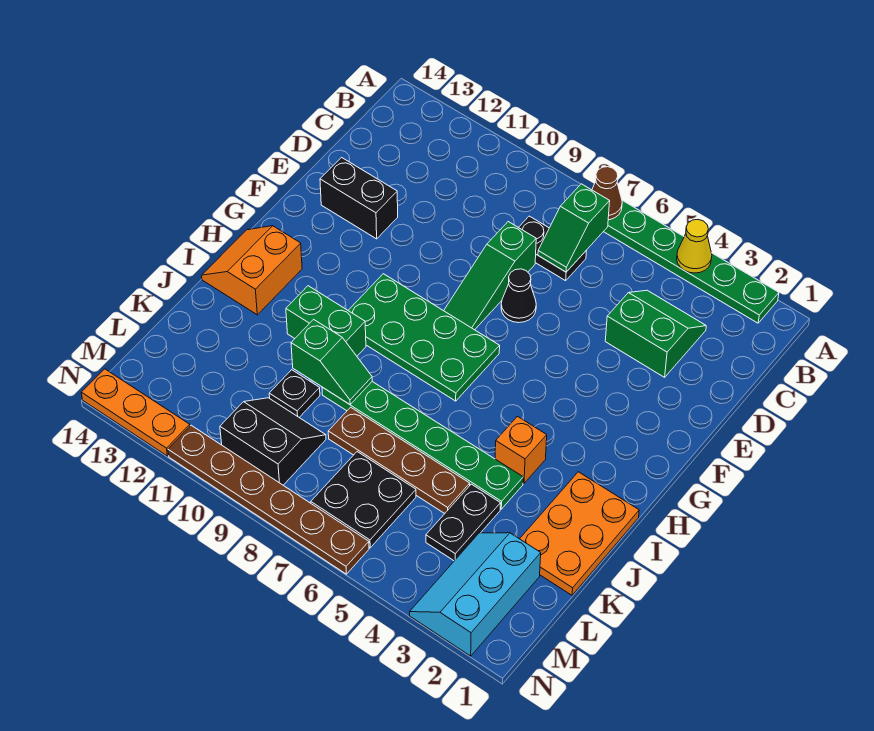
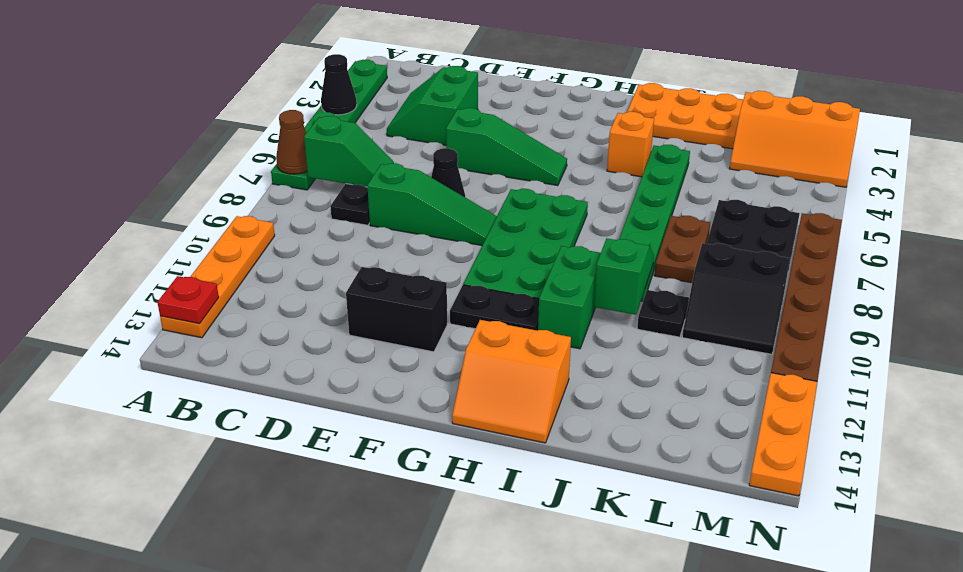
yellow 1x1 cone [677,220,712,273] -> black 1x1 cone [321,54,357,115]
none -> orange 1x4 plate [160,216,275,338]
none -> red 1x1 plate [157,276,219,324]
none -> green 1x3 slope [446,108,567,186]
black 1x2 brick [320,158,398,239] -> black 1x2 brick turned to [346,267,447,352]
black 1x2 plate [426,484,501,561] -> black 1x2 plate moved to [450,285,539,331]
brown 1x4 plate [328,407,470,514] -> brown 1x2 plate [654,216,710,283]
cyan 2x3 slope [410,533,541,656] -> orange 2x3 slope [730,91,860,187]
black 2x2 slope [220,398,326,485] -> black 2x2 slope turned to [682,243,790,354]

